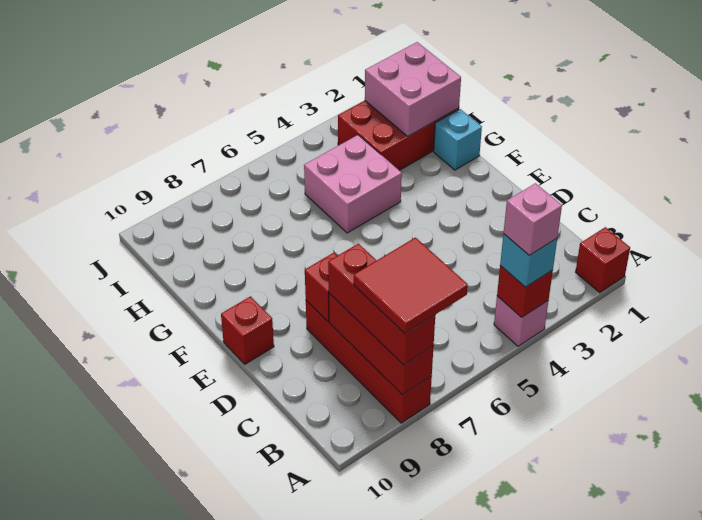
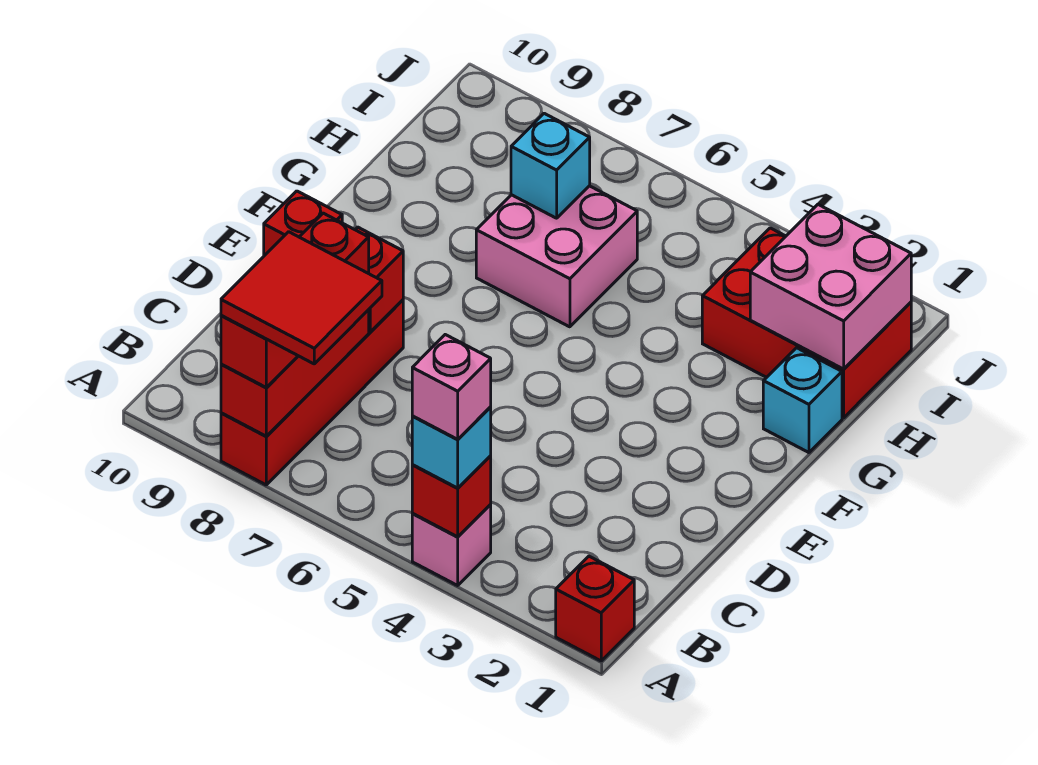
pink 2x2 brick [304,135,402,233] -> pink 2x2 brick moved to [476,186,637,327]
none -> cyan 1x1 brick [511,113,590,218]

